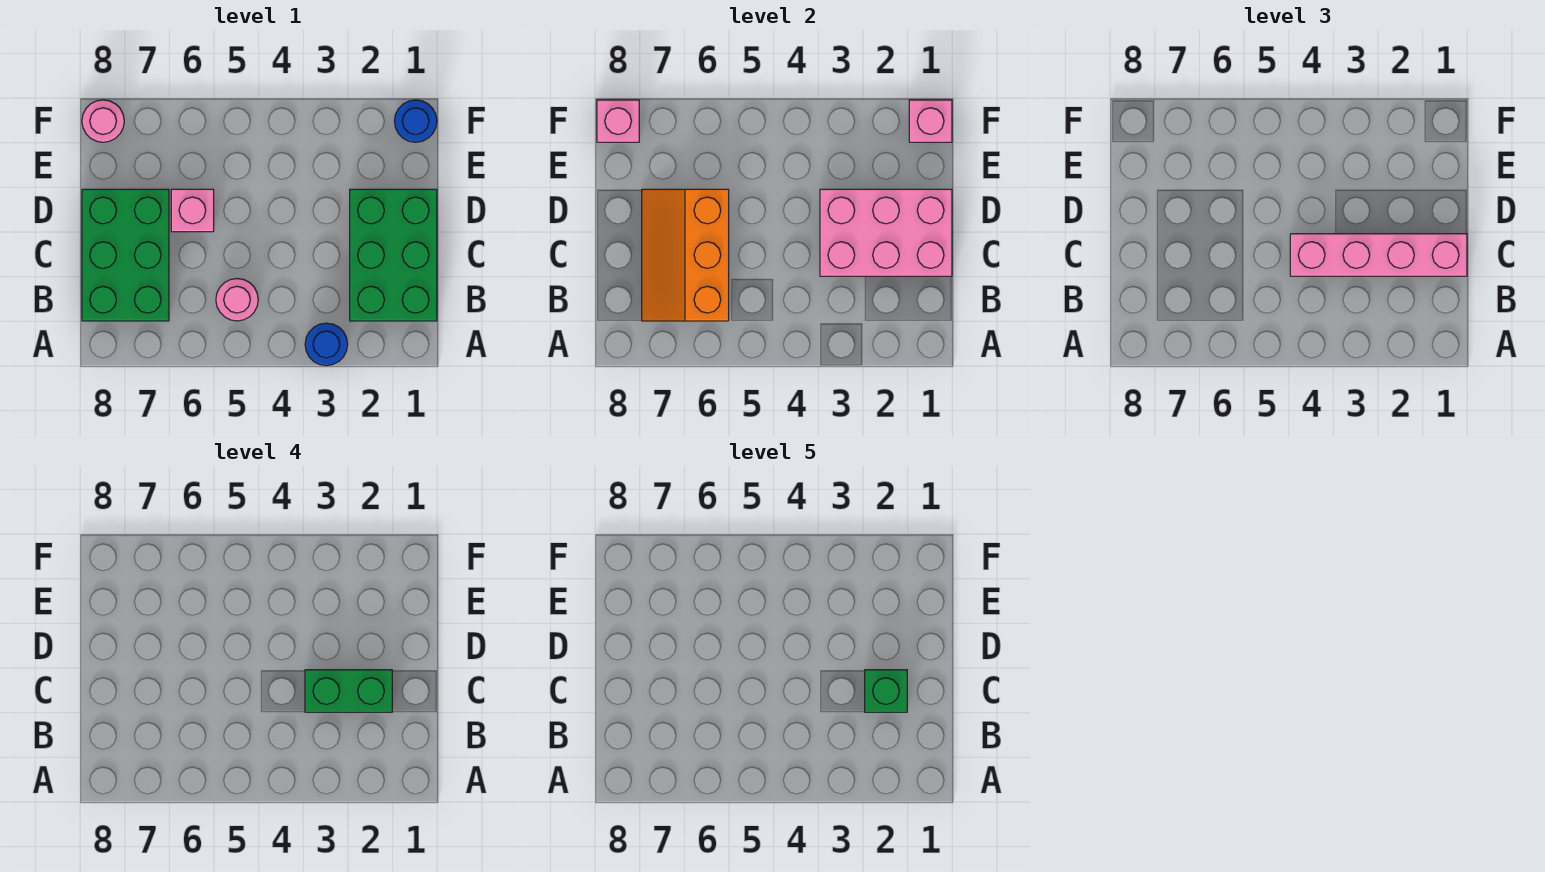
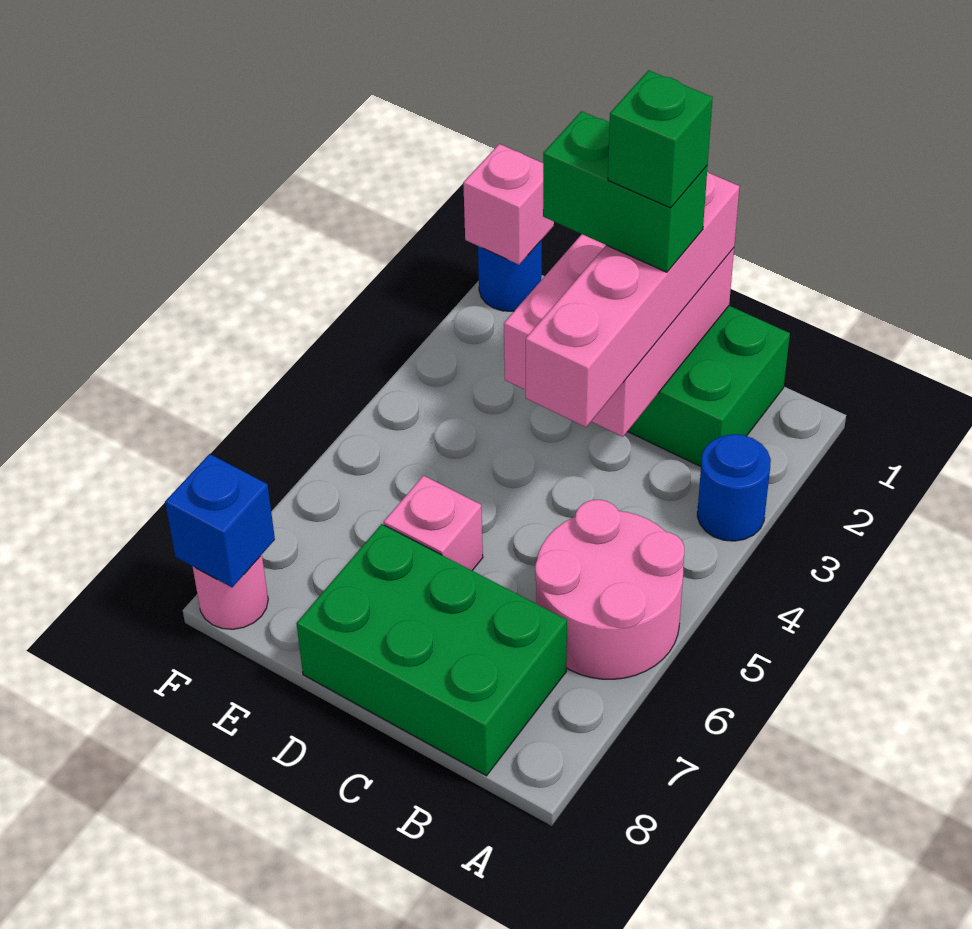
pink 1x1 round brick [216,279,258,321] -> pink 2x2 round brick [535,500,684,679]
orange 2x3 slope [642,189,729,321] -> none
green 1x2 brick [305,670,392,712] -> green 1x2 brick turned to [543,111,708,272]
pink 1x1 brick [597,100,639,142] -> blue 1x1 brick [165,454,275,587]

